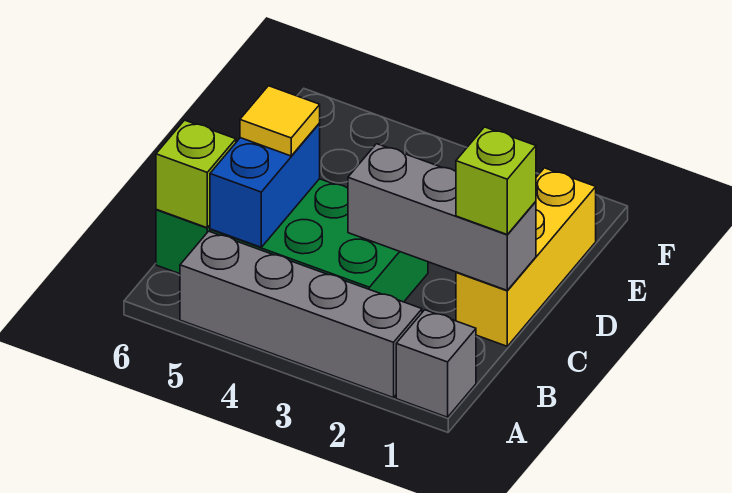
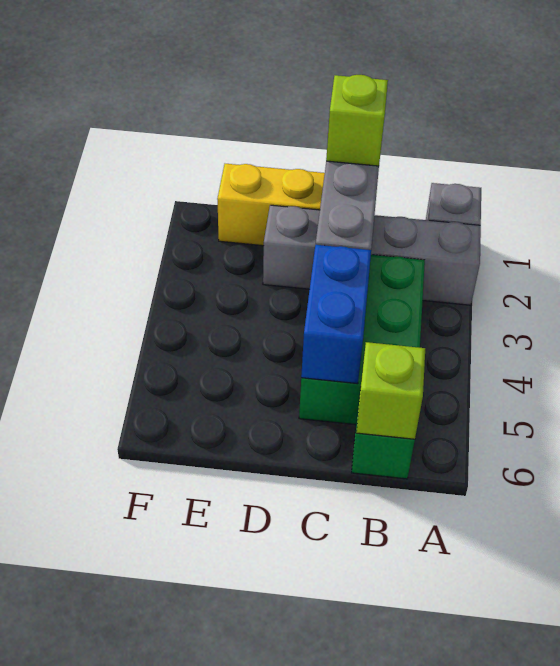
grey 1x4 brick [180,231,422,398] -> grey 1x4 brick turned to [263,205,481,305]
blue 1x2 brick [210,123,320,247] -> blue 1x2 brick turned to [301,245,371,384]
yellow 1x1 tile [240,86,320,156] -> none

